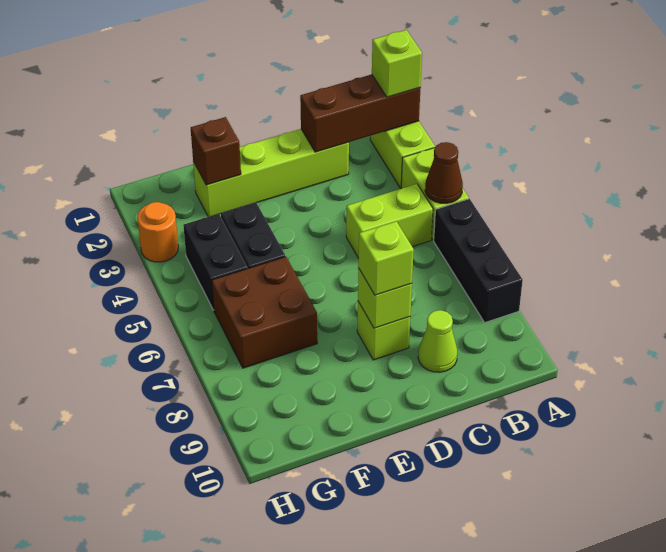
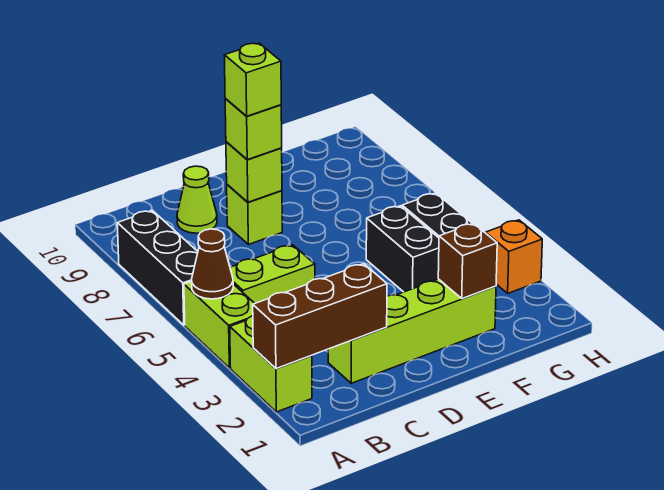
lime 1x1 brick [372,30,422,97] -> lime 1x1 brick moved to [224,43,281,116]
brown 2x2 brick [212,257,317,368] -> none
orange 1x1 round brick [137,202,178,262] -> orange 1x1 brick [485,220,542,293]

